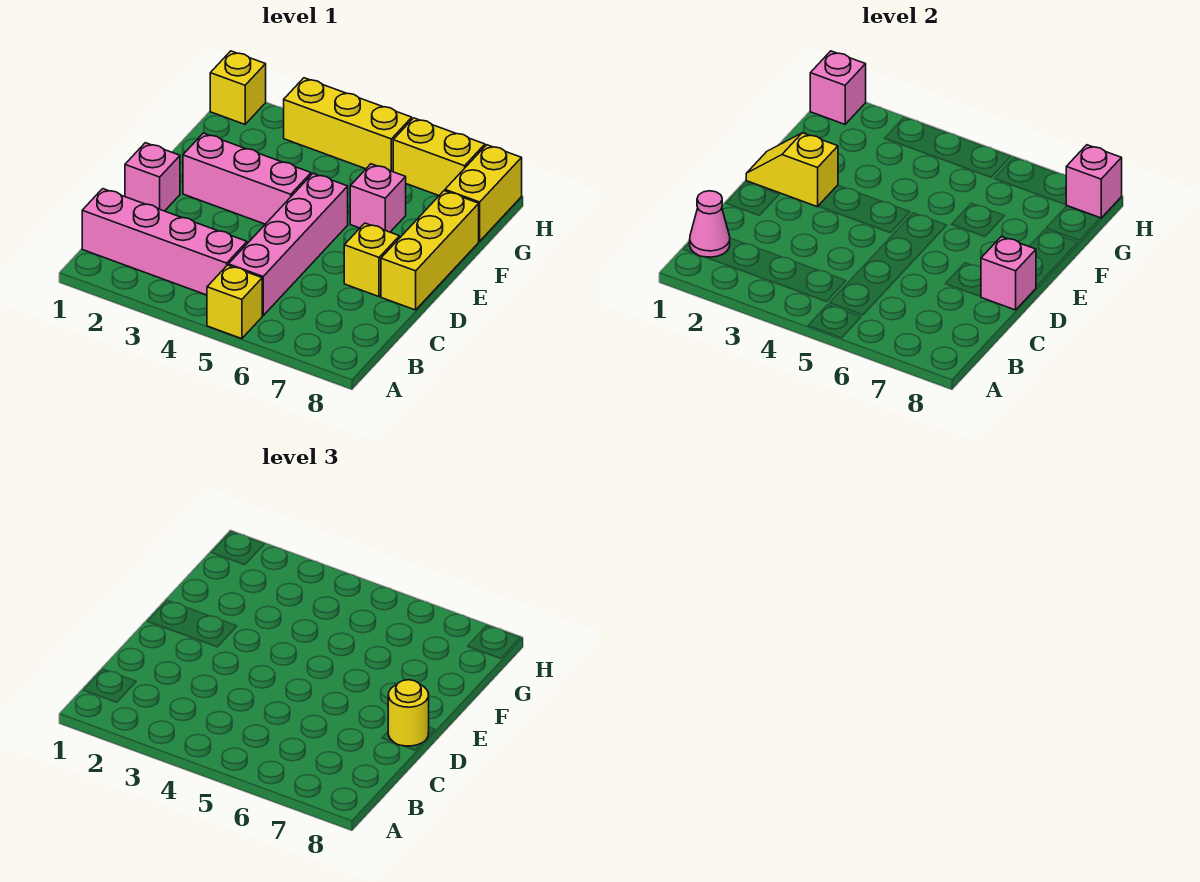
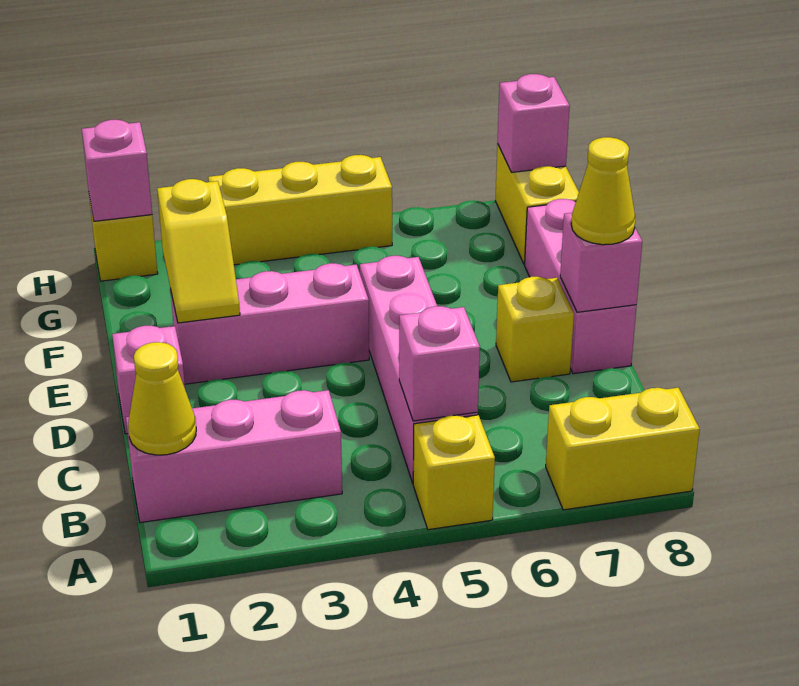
pink 1x4 brick [82,189,247,295] -> pink 1x3 brick [126,390,342,523]
pink 1x1 cone [690,191,730,257] -> yellow 1x1 cone [128,342,196,455]
yellow 1x3 brick [381,191,479,310] -> pink 1x3 brick [525,199,637,374]
yellow 1x1 round brick [388,680,429,746] -> yellow 1x1 cone [571,137,635,245]
yellow 1x2 slope [746,133,838,207] -> yellow 1x2 slope turned to [157,179,240,323]
pink 1x1 brick [350,164,406,232] -> pink 1x1 brick moved to [399,306,480,421]
yellow 1x2 brick [393,118,485,195] -> yellow 1x2 brick moved to [546,388,700,510]

